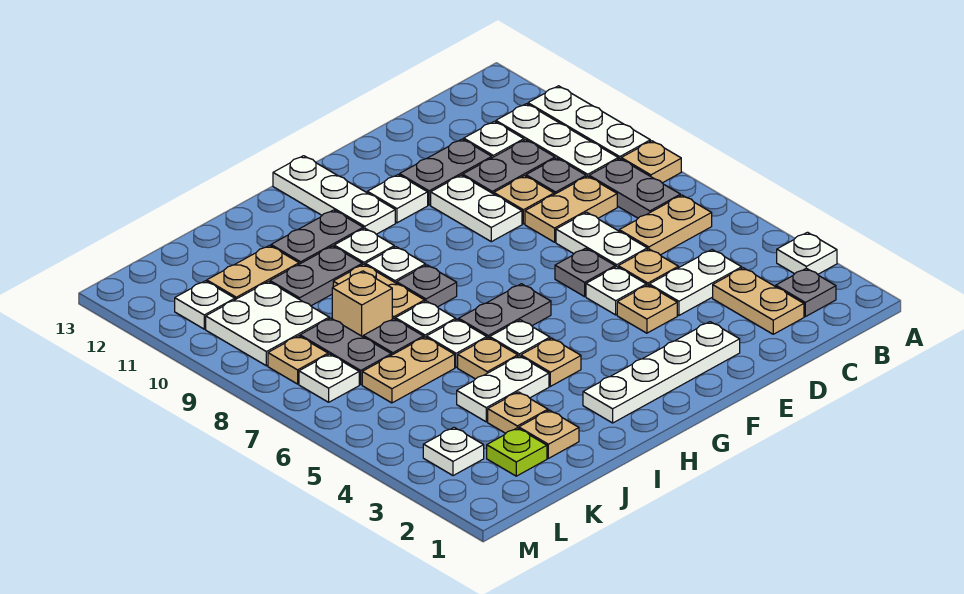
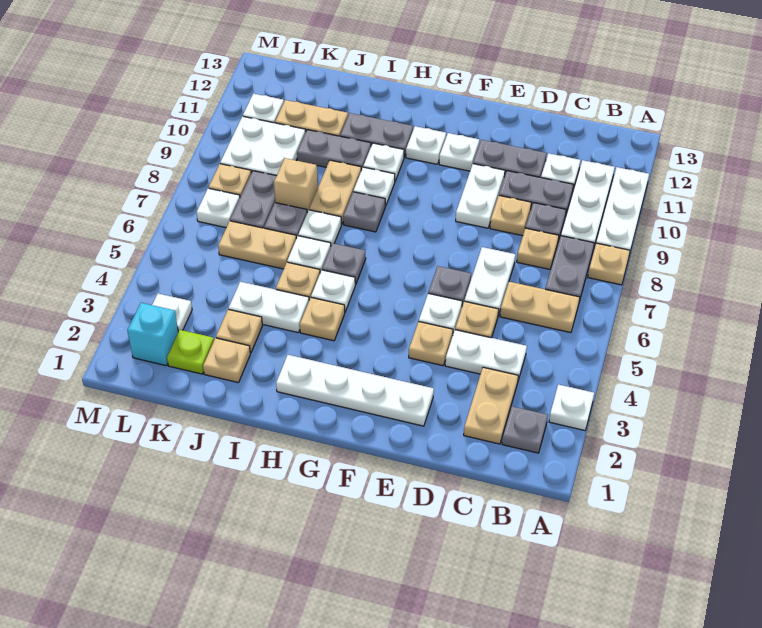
tan 1x2 plate [525,176,617,242] -> tan 1x1 plate [517,228,559,269]
grey 1x2 plate [459,284,551,338] -> grey 1x1 plate [322,243,366,285]
white 1x3 plate [273,156,395,234] -> white 1x1 plate [406,126,446,164]
none -> cyan 1x1 brick [127,303,178,366]

